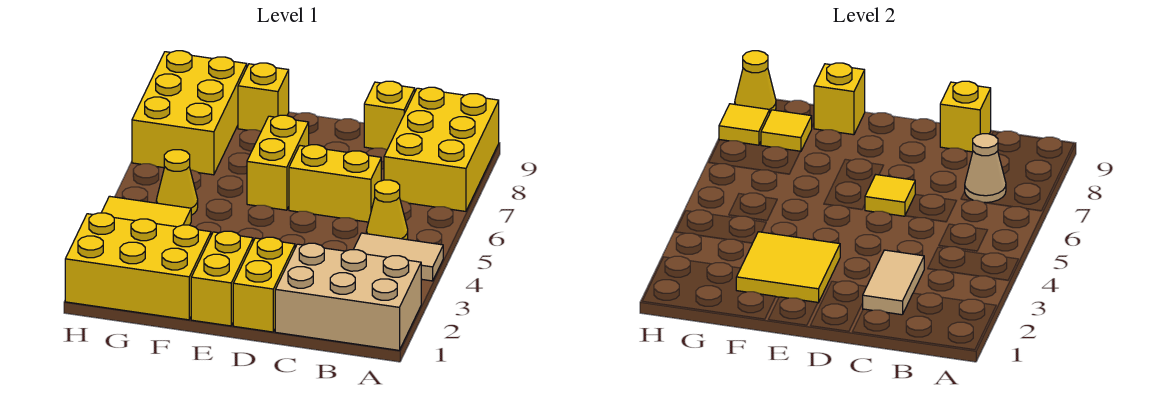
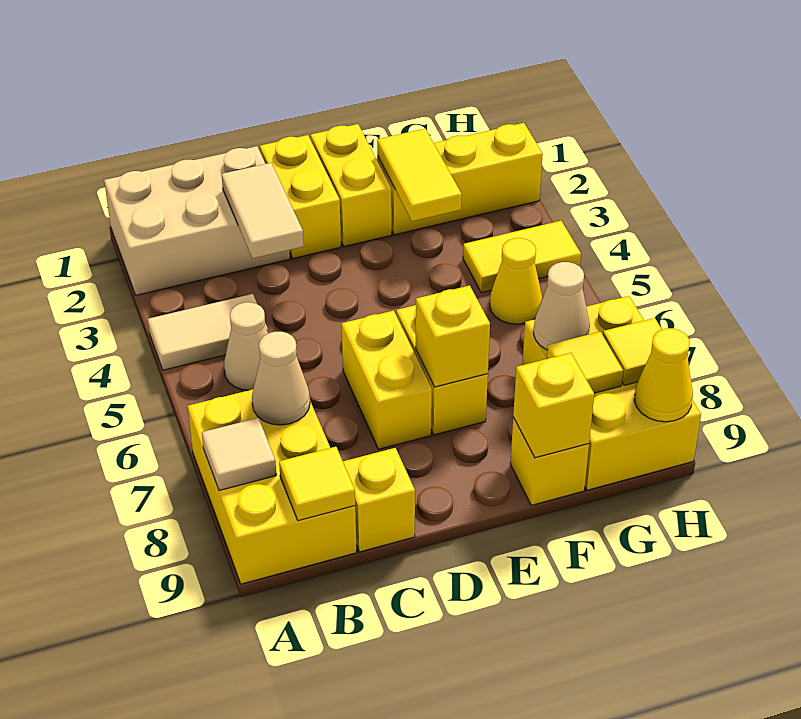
none -> tan 1x1 tile [202,418,276,491]
yellow 1x1 cone [366,180,408,240] -> tan 1x1 cone [224,302,268,390]
yellow 1x2 brick [289,145,381,222] -> yellow 1x2 brick turned to [342,311,432,449]
yellow 1x1 brick [940,81,991,152] -> yellow 1x1 brick moved to [416,285,490,387]
yellow 1x1 tile [865,175,915,216] -> yellow 1x1 tile moved to [279,447,355,521]
yellow 2x2 tile [736,232,840,303] -> yellow 1x2 tile [377,129,462,221]
yellow 2x3 brick [65,213,211,320] -> yellow 1x3 brick [377,123,543,235]
none -> tan 1x1 cone [534,262,590,350]

